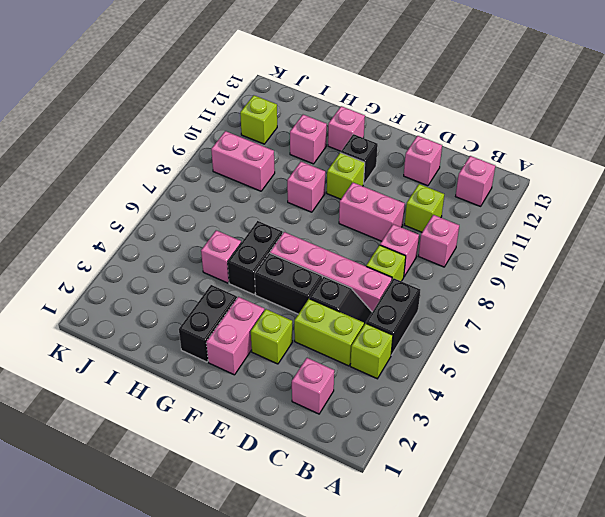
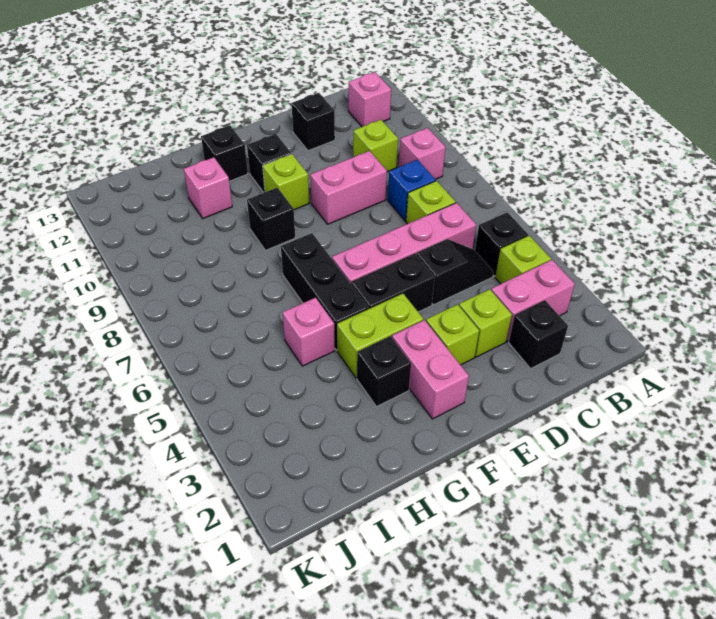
black 1x2 brick [366,278,420,355] -> black 1x1 brick [475,212,528,276]
pink 1x1 brick [292,358,334,414] -> black 1x1 brick [509,300,568,368]
lime 1x2 brick [294,299,364,366] -> lime 1x2 brick moved to [337,294,423,378]
pink 1x1 brick [380,224,419,276] -> blue 1x1 brick [388,160,436,221]
pink 1x1 brick [404,136,442,186] -> black 1x1 brick [292,93,335,151]
black 1x2 brick [179,285,237,362] -> black 1x1 brick [357,336,411,407]
black 1x2 brick [228,221,283,295] -> black 1x3 brick [281,233,369,350]
pink 1x1 brick [287,162,325,212] -> black 1x1 brick [247,188,295,250]
pink 1x1 brick [328,106,365,151] -> black 1x1 brick [201,126,248,181]
pink 1x2 brick [211,131,275,191] -> pink 1x2 brick moved to [491,260,575,341]
lime 1x1 brick [240,95,277,144] -> lime 1x1 brick moved to [459,289,512,357]

